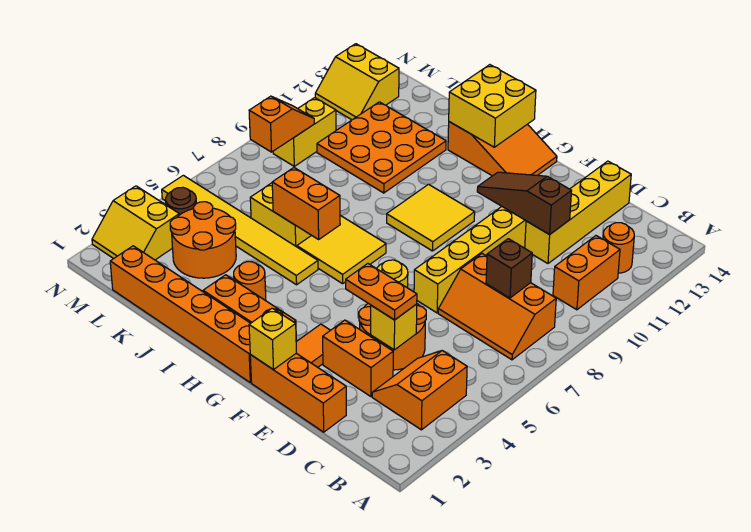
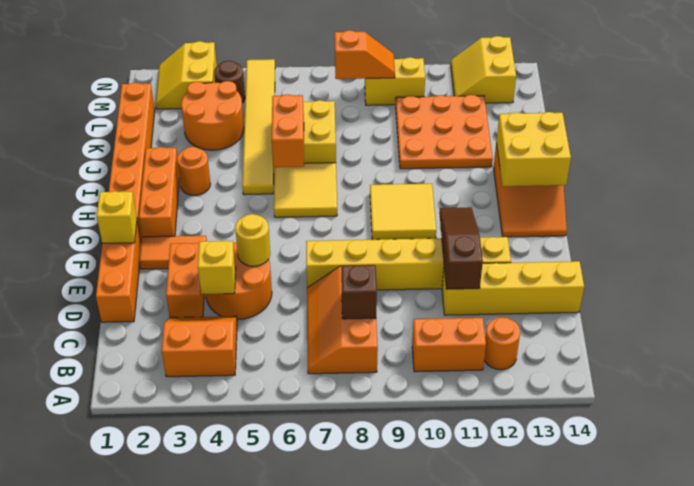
orange 1x2 plate [346,264,417,320] -> none

